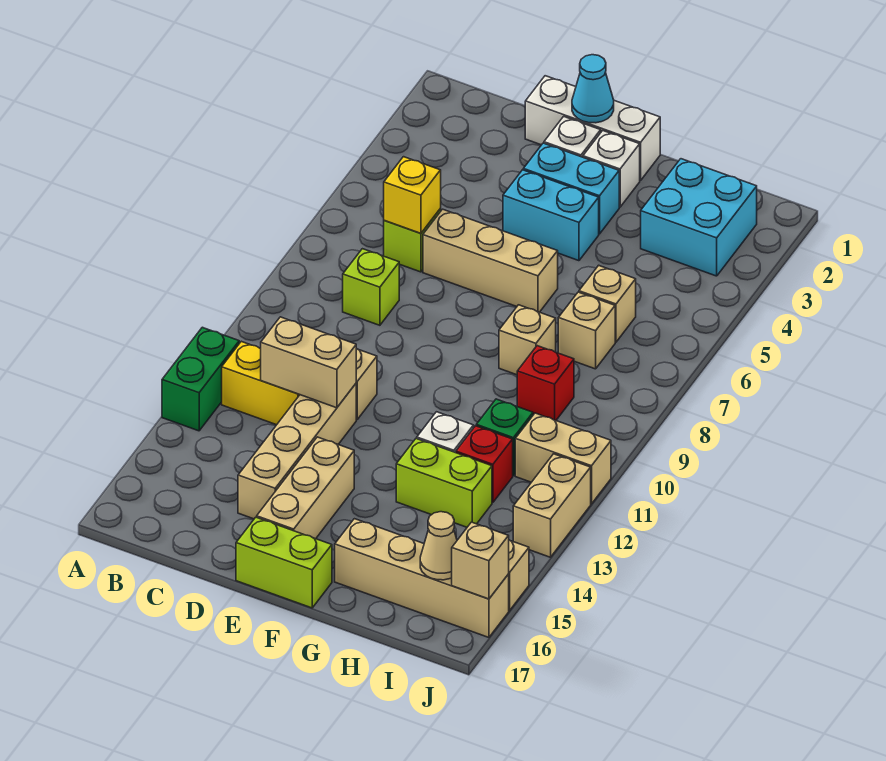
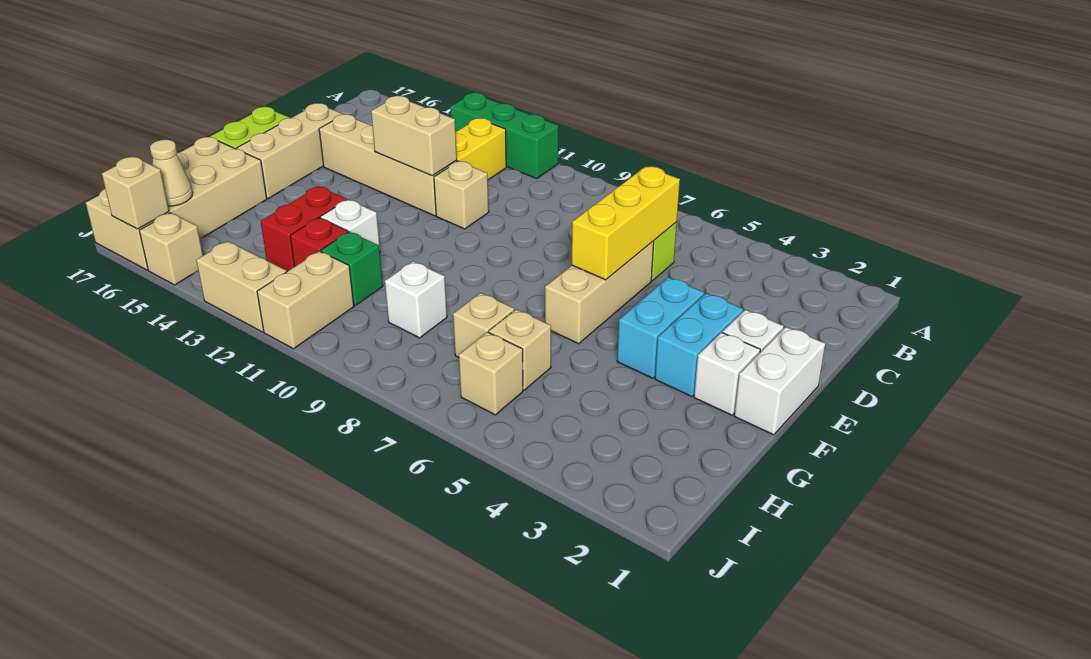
green 1x2 brick [162,327,239,431] -> green 1x3 brick [450,93,558,179]
yellow 1x1 brick [384,157,441,233] -> yellow 1x3 brick [572,166,680,280]
lime 1x1 brick [343,249,399,325] -> none
tan 1x2 brick [260,317,356,408] -> tan 1x2 brick turned to [371,96,457,176]
white 1x3 brick [525,76,660,180] -> white 1x2 brick [734,327,825,435]
cyan 1x1 cone [572,55,614,123] -> none
tan 1x3 brick [257,437,354,539] -> tan 1x3 brick turned to [237,103,342,199]
tan 1x1 brick [499,305,556,375] -> tan 1x1 brick moved to [459,332,523,415]
lime 1x2 brick [396,438,492,527] -> red 1x2 brick [261,186,347,271]
tan 1x4 brick [335,519,509,637] -> tan 2x4 brick [86,137,267,270]
cyan 2x2 brick [641,159,757,276] -> none
red 1x1 brick [517,346,574,420] -> white 1x1 brick [385,261,447,338]

